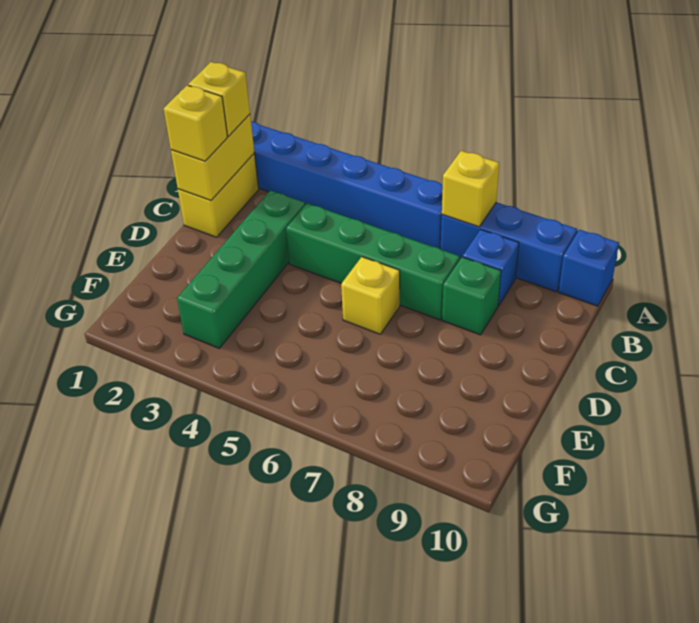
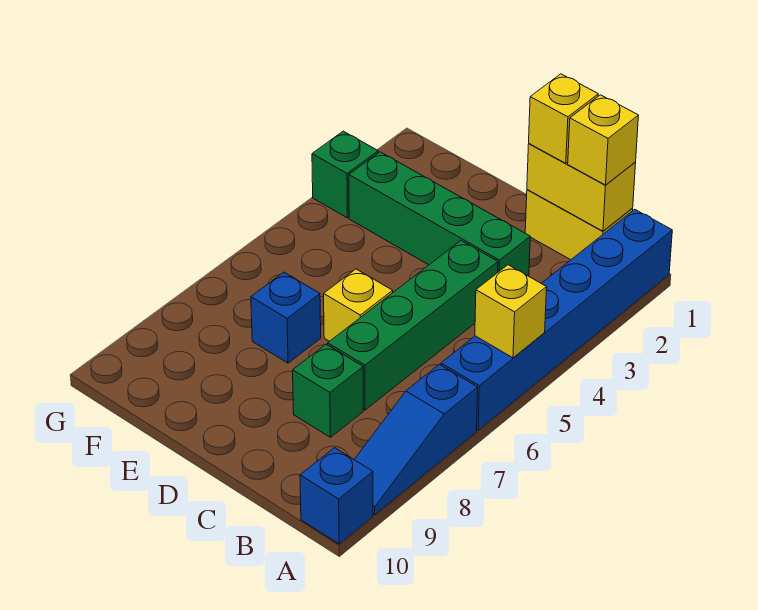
blue 1x3 brick [441,202,577,292] -> blue 1x3 slope [354,364,478,515]
yellow 1x1 brick [442,151,499,227] -> yellow 1x1 brick moved to [475,265,547,358]
blue 1x1 brick [463,229,519,306] -> blue 1x1 brick moved to [251,272,321,363]
none -> green 1x1 brick [312,131,378,218]

